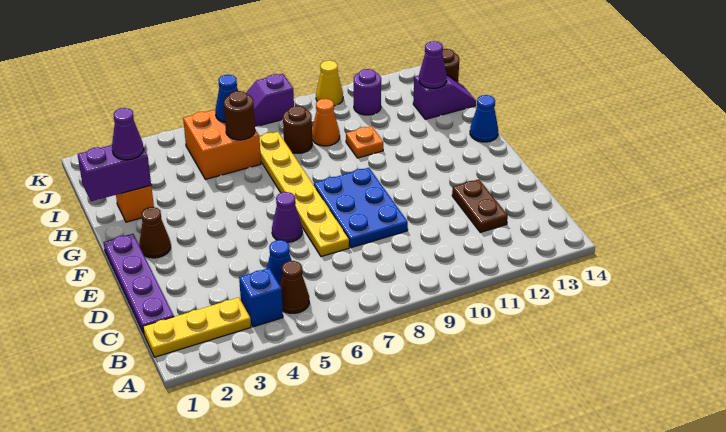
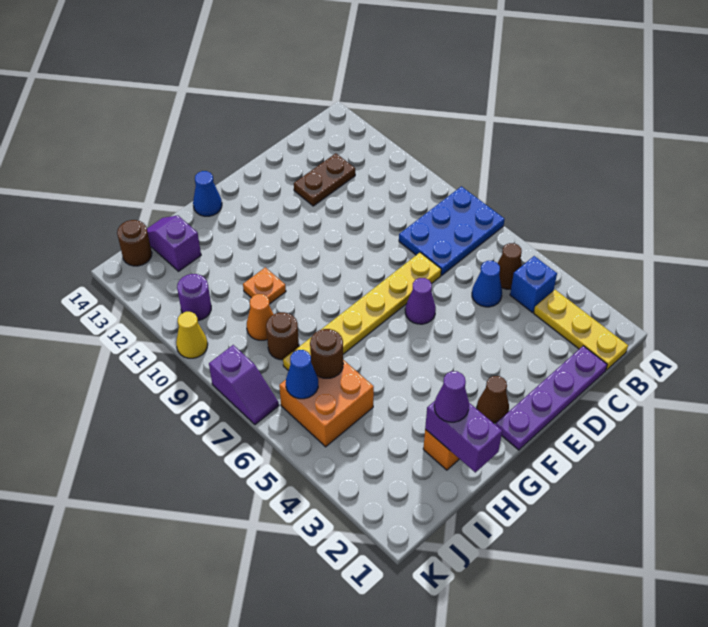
blue 2x3 plate [314,168,408,248] -> blue 2x3 plate moved to [399,186,505,275]
purple 1x1 cone [419,41,447,88] -> none

